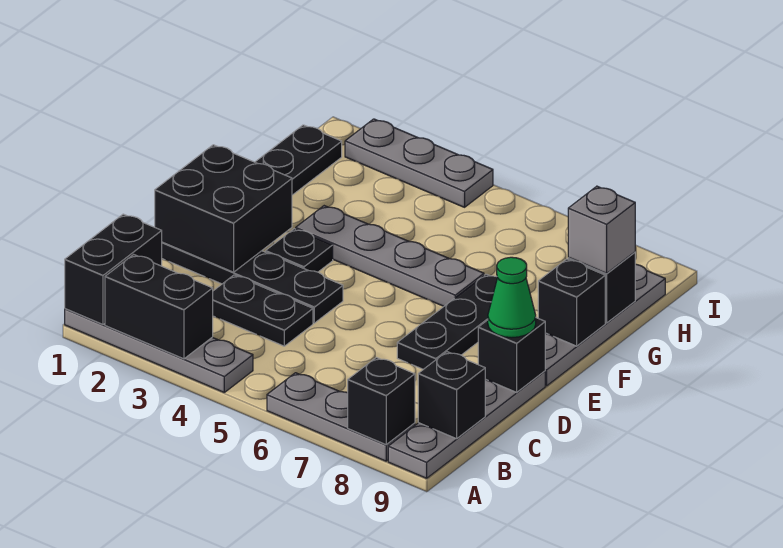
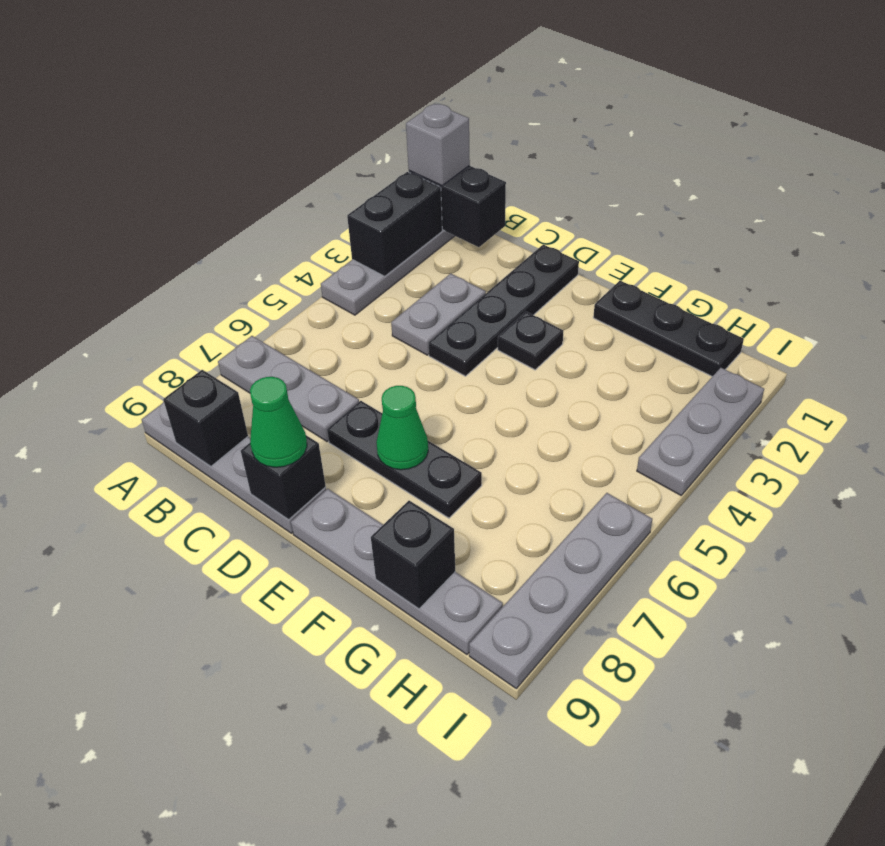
grey 1x3 plate [267,373,415,461] -> grey 1x3 plate turned to [218,336,359,441]
black 1x1 brick [348,358,415,445] -> none
black 1x2 plate [213,275,313,346] -> grey 1x2 plate [391,273,486,355]
black 2x2 brick [155,145,292,272] -> none
none -> green 1x1 cone [376,386,428,470]
grey 1x4 plate [296,206,484,306] -> grey 1x4 plate moved to [469,493,652,688]
black 1x1 brick [538,259,605,346] -> none
grey 1x1 brick [568,186,635,273] -> grey 1x1 brick moved to [406,104,470,185]

